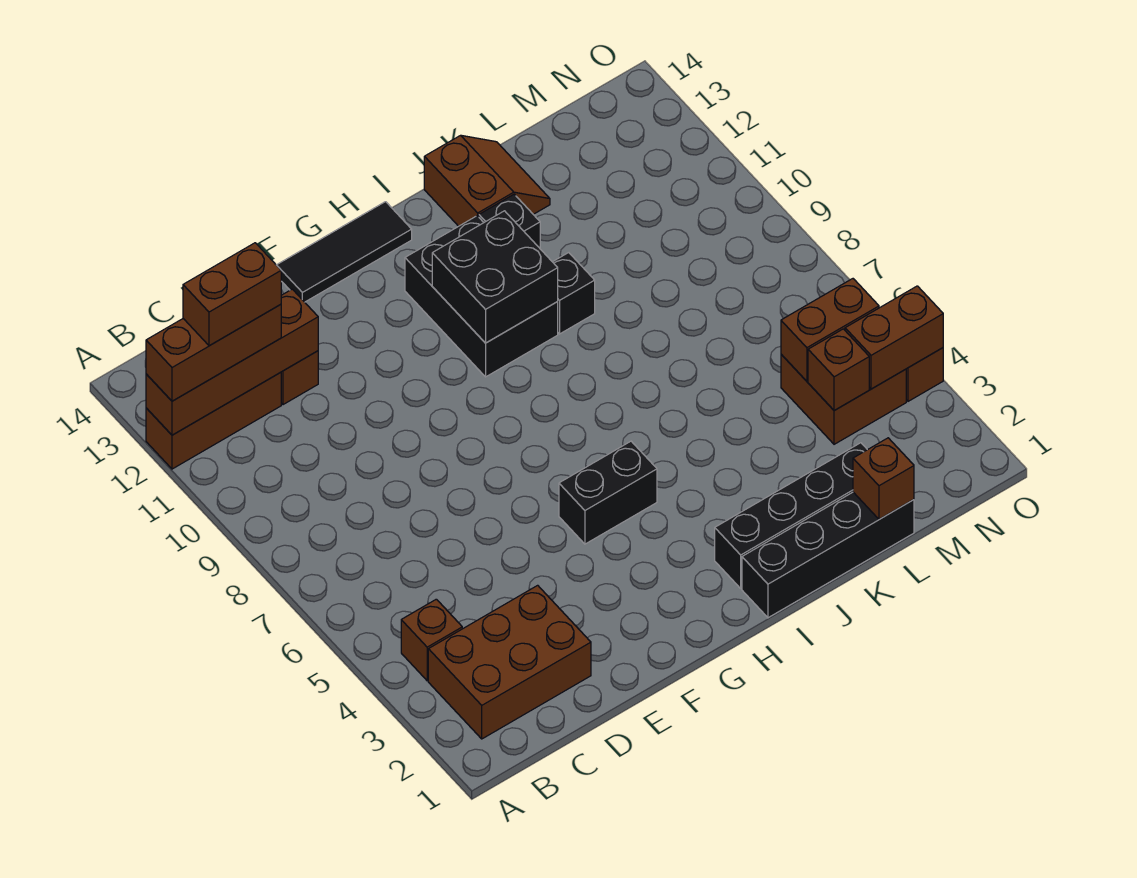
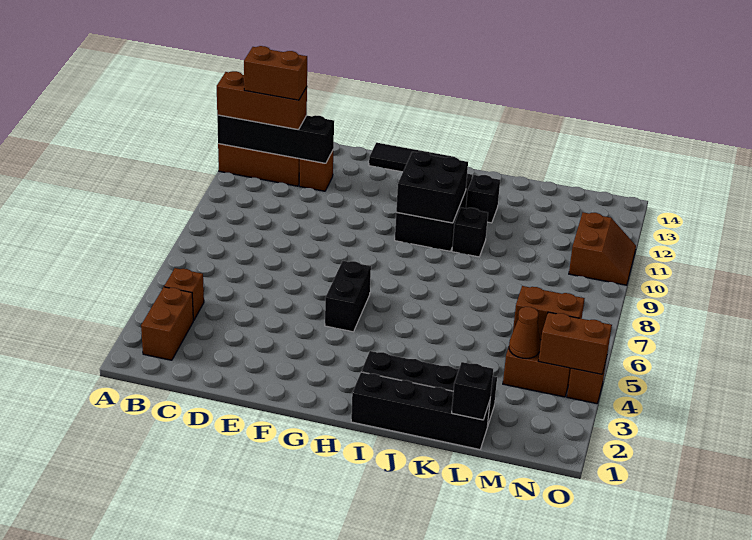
brown 1x4 brick [146,289,318,435] -> black 1x4 brick [217,115,334,163]
brown 2x3 brick [428,585,591,739] -> brown 1x2 brick [141,287,193,360]
black 1x2 brick [559,441,657,544] -> black 1x2 brick turned to [325,261,371,332]
brown 2x2 slope [424,135,550,226] -> brown 2x2 slope moved to [569,212,636,285]
brown 1x1 brick [853,438,914,519] -> black 1x1 brick [452,362,493,420]
brown 1x1 brick [808,329,869,411] -> brown 1x1 cone [509,307,541,359]

